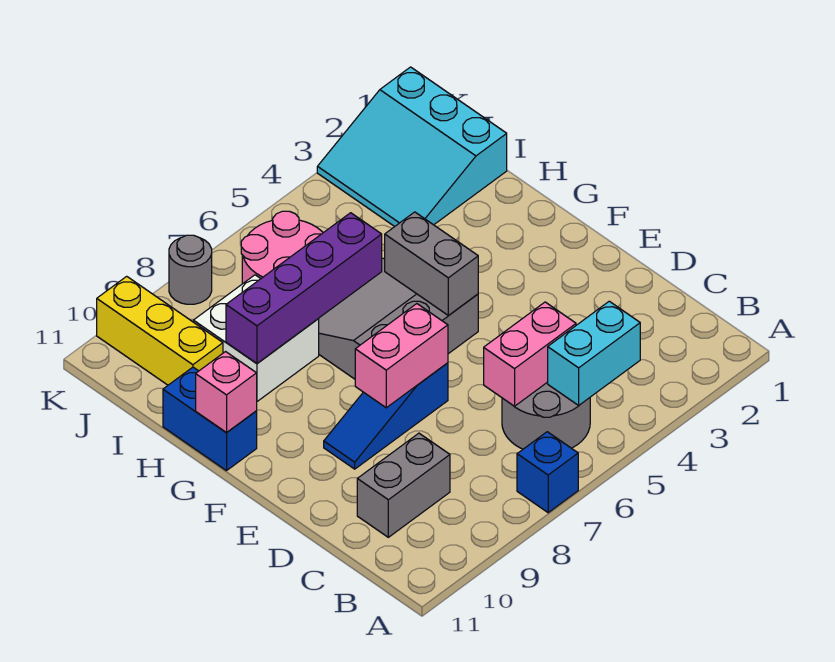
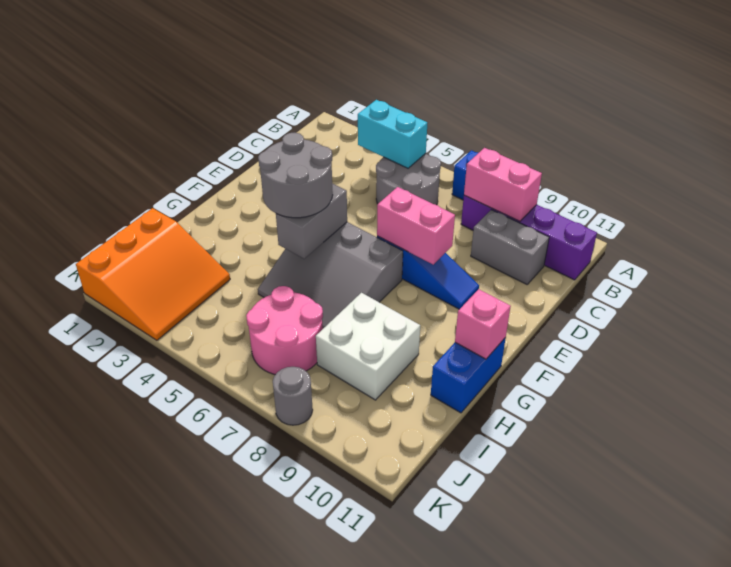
pink 1x2 brick [484,302,576,406] -> pink 1x2 brick moved to [464,148,542,221]
none -> grey 2x2 round brick [258,133,333,218]
purple 1x4 brick [226,213,382,363] -> purple 1x4 brick moved to [461,195,597,280]
cyan 3x3 slope [317,67,507,227] -> orange 3x3 slope [76,208,230,340]
yellow 1x3 brick [97,276,223,385] -> none

